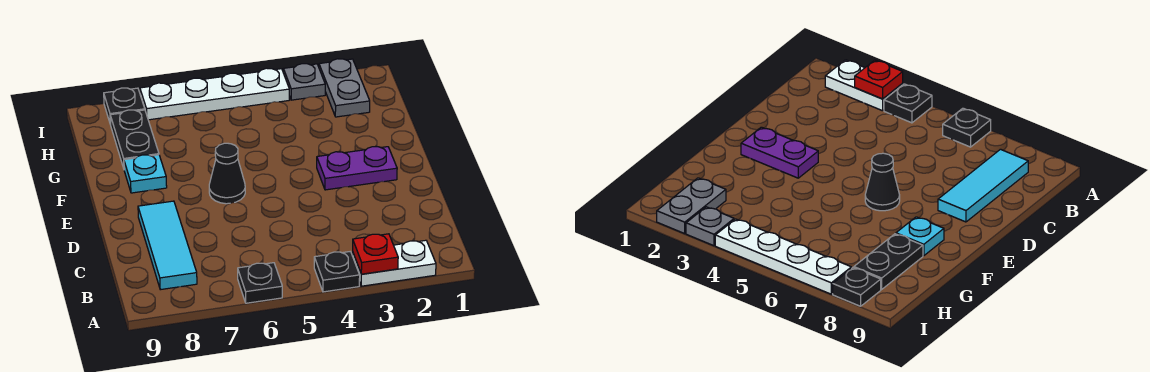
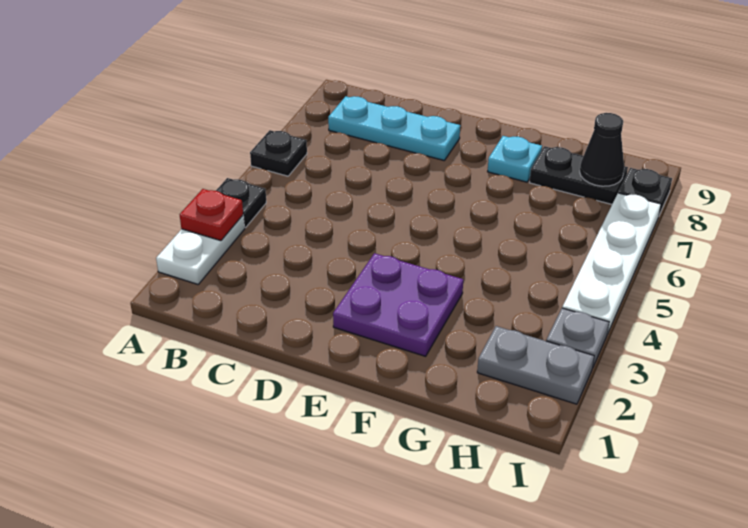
cyan 1x3 tile [138,201,197,290] -> cyan 1x3 plate [328,96,460,161]
purple 1x2 plate [317,147,397,190] -> purple 2x2 plate [333,253,463,356]
black 1x1 cone [209,143,245,204] -> black 1x1 cone moved to [580,113,624,186]

